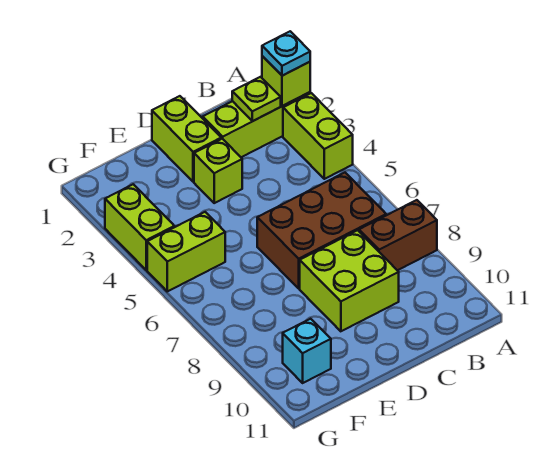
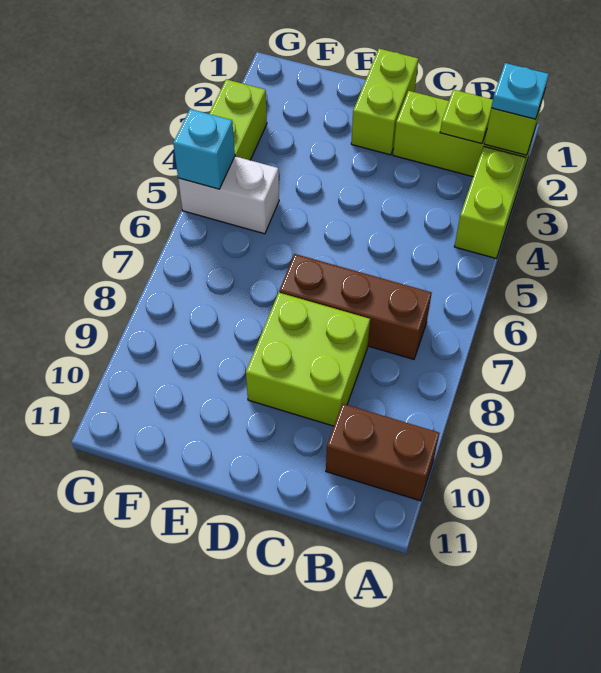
brown 1x2 brick [359,200,437,270] -> brown 1x2 brick moved to [326,404,439,501]
brown 2x3 brick [257,173,386,288] -> brown 1x3 brick [279,254,432,359]
lime 1x1 brick [194,139,242,203] -> none
lime 1x2 brick [147,212,225,291] -> white 1x2 brick [178,156,279,234]
cyan 1x1 brick [283,319,331,383] -> cyan 1x1 brick moved to [173,109,235,189]

